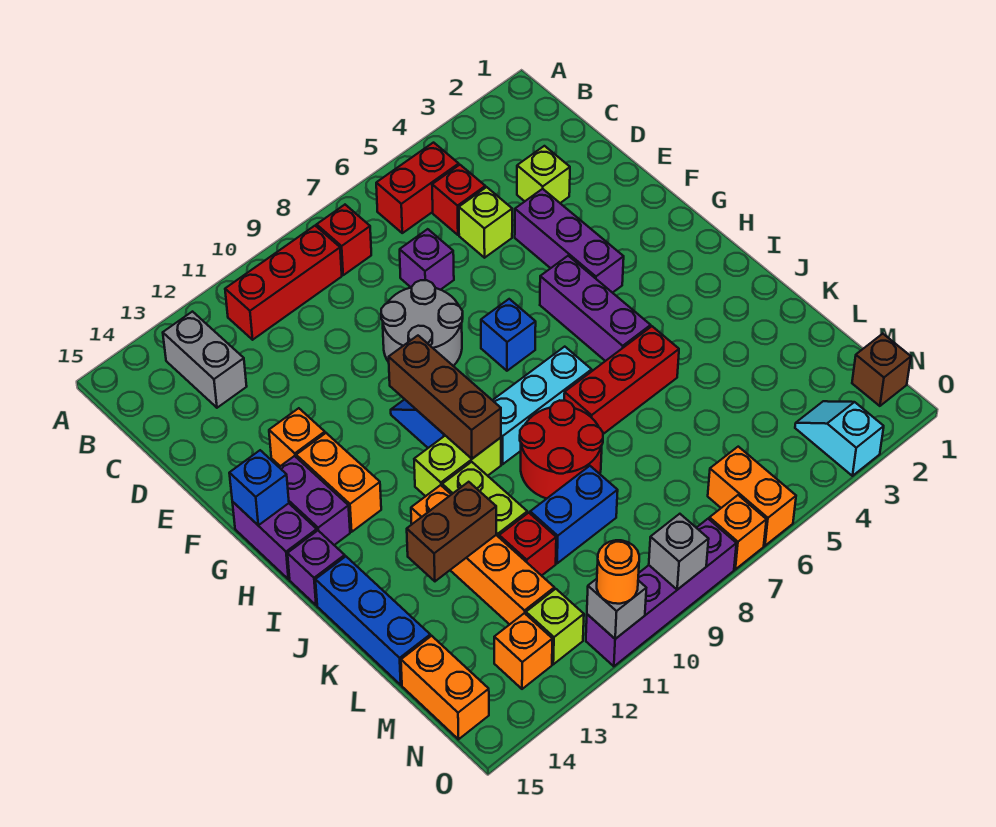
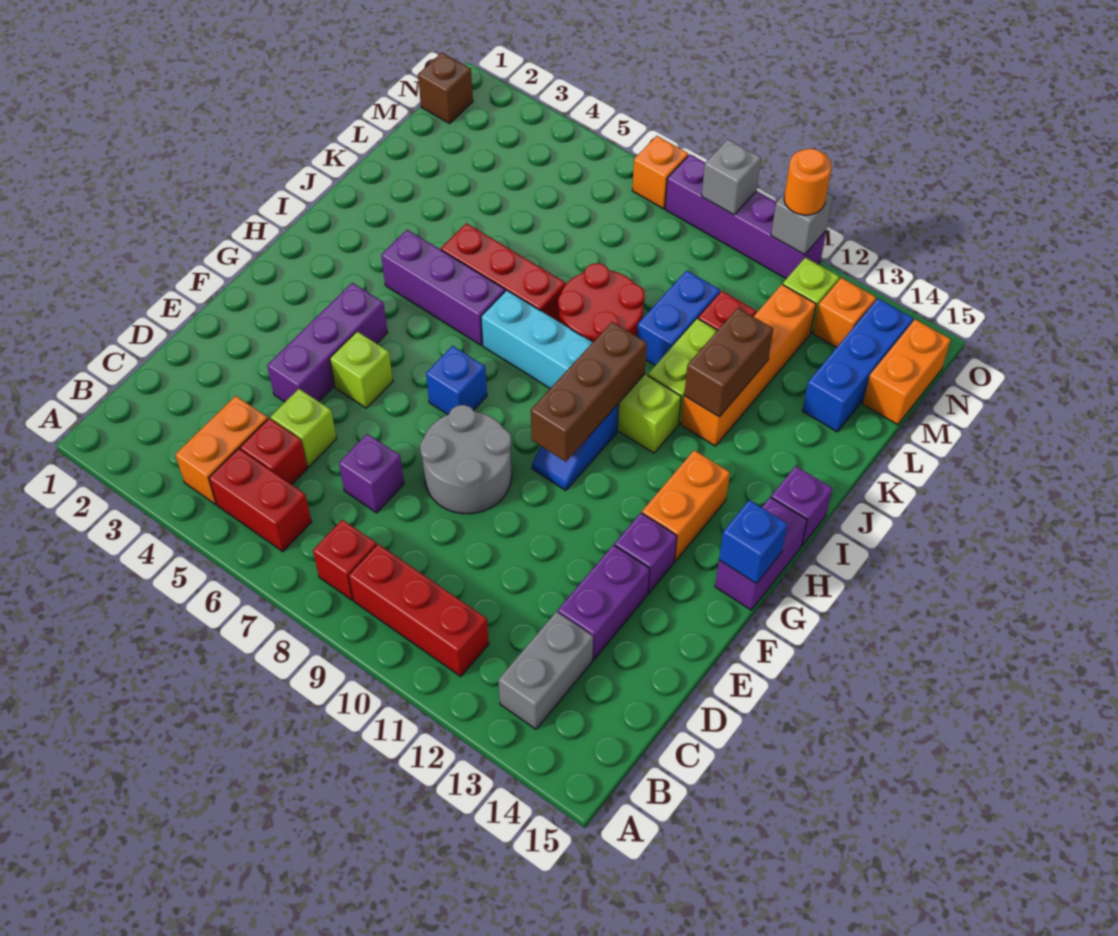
lime 1x1 brick [517,146,570,203] -> lime 1x1 brick moved to [330,331,393,408]
orange 1x1 brick [269,408,325,466] -> purple 1x1 brick [615,513,677,593]
purple 1x3 brick [540,256,651,361] -> purple 1x3 brick turned to [381,230,505,345]
purple 1x2 brick [279,456,350,545] -> purple 1x2 brick moved to [558,545,650,660]
blue 1x3 brick [315,557,430,685] -> blue 1x3 brick moved to [803,299,913,432]
brown 1x2 brick [407,482,496,581] -> brown 1x2 brick turned to [684,308,773,417]
blue 1x2 brick [530,466,618,563] -> blue 1x2 brick turned to [637,271,720,365]
cyan 1x2 slope [795,401,884,476] -> none
orange 1x2 brick [708,447,796,546] -> orange 1x2 brick moved to [175,396,268,504]

